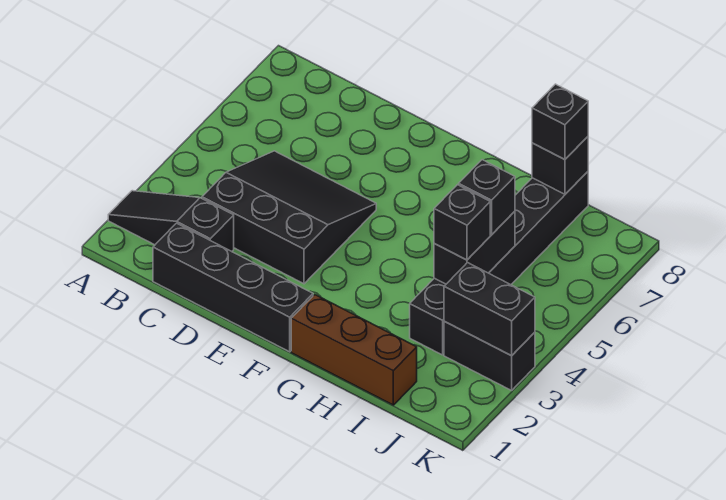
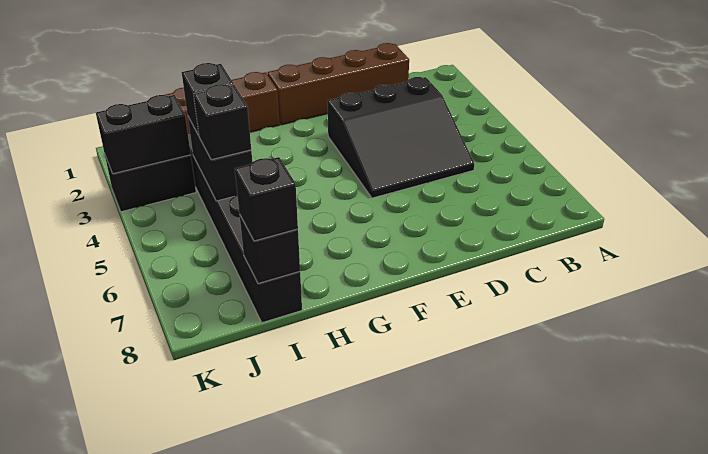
black 1x3 slope [108,191,234,251] -> none
black 1x4 brick [153,223,313,352] -> brown 1x4 brick [268,43,409,125]

